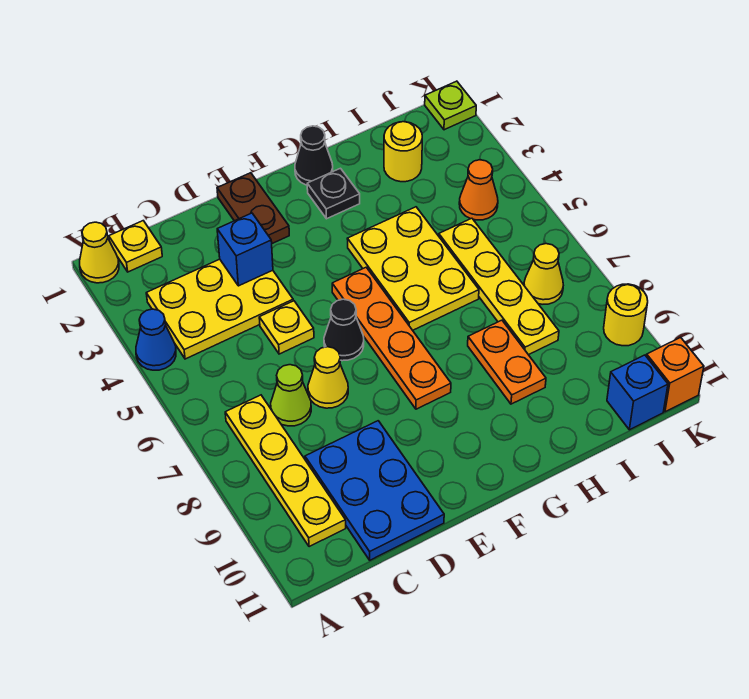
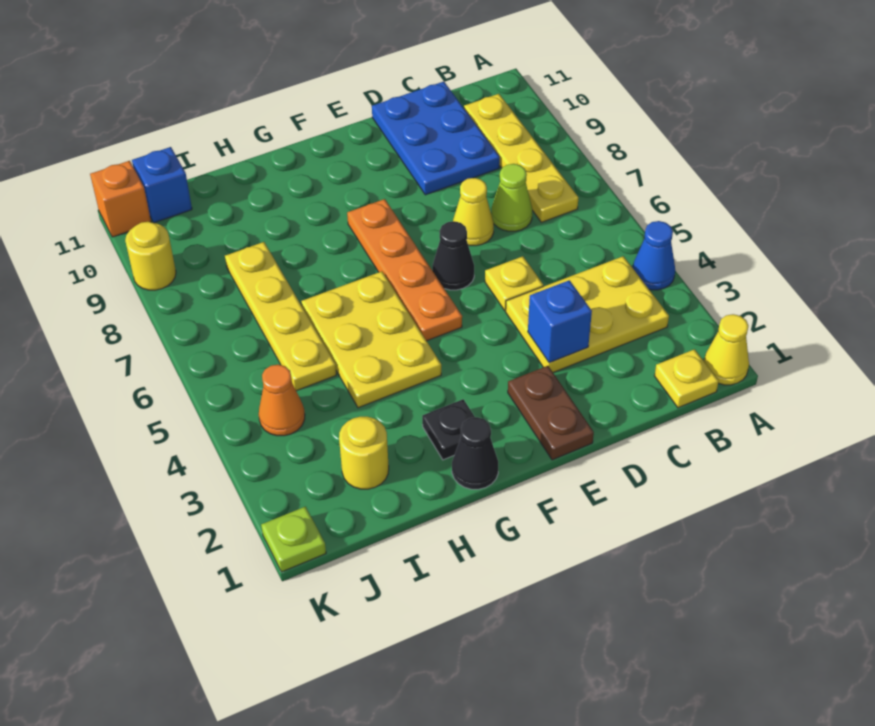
orange 1x2 plate [468,320,546,404] -> none
yellow 1x1 cone [524,244,563,304] -> none

